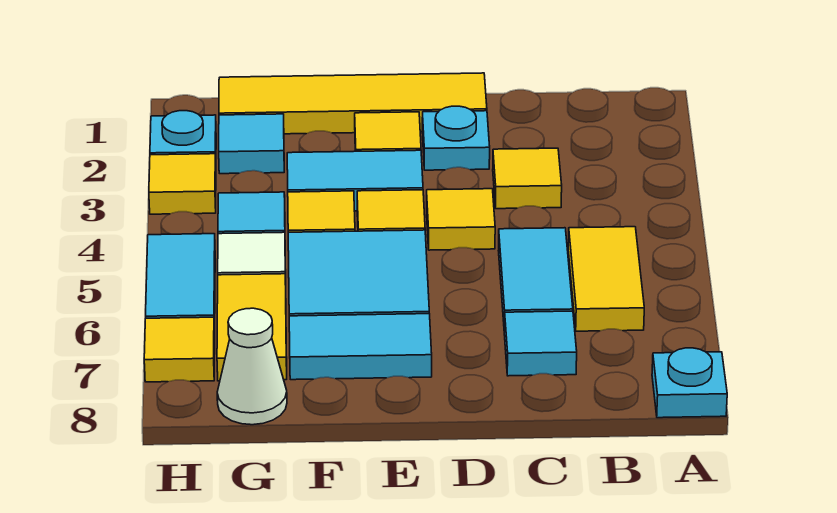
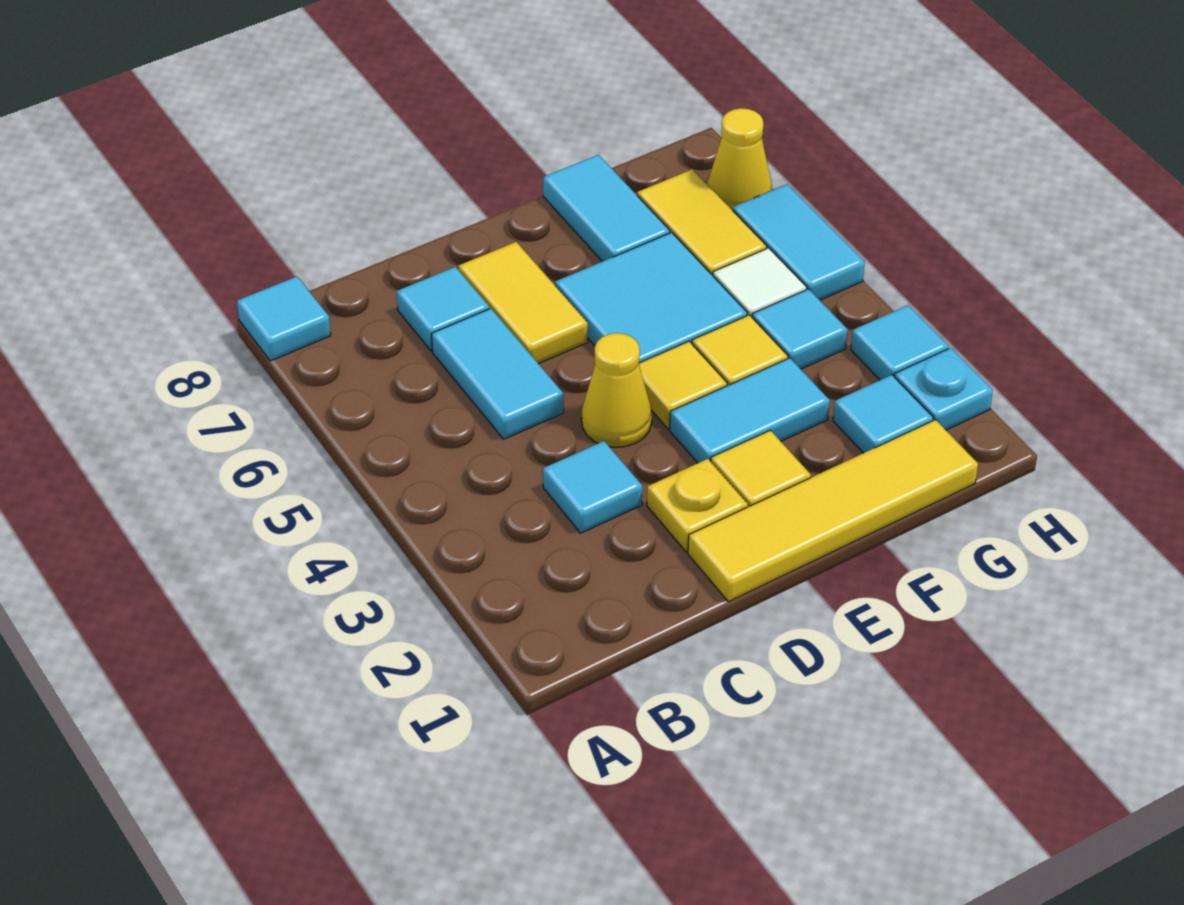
cyan 1x1 plate [652,348,727,418] -> cyan 1x1 tile [237,277,331,361]
yellow 1x2 tile [568,227,644,331] -> yellow 1x2 tile moved to [458,242,588,364]
yellow 1x1 tile [493,148,562,209] -> cyan 1x1 tile [543,441,642,533]
cyan 1x1 plate [422,106,490,170] -> yellow 1x1 plate [647,459,748,552]
yellow 1x1 tile [427,189,495,250] -> yellow 1x1 cone [582,333,652,447]
cyan 1x2 tile [289,314,432,380] -> cyan 1x2 tile turned to [543,155,670,261]
white 1x1 cone [217,308,287,425] -> none
yellow 1x1 tile [149,154,216,214] -> cyan 1x1 tile [851,305,949,380]
yellow 1x1 tile [144,317,215,382] -> yellow 1x1 cone [707,108,772,211]

